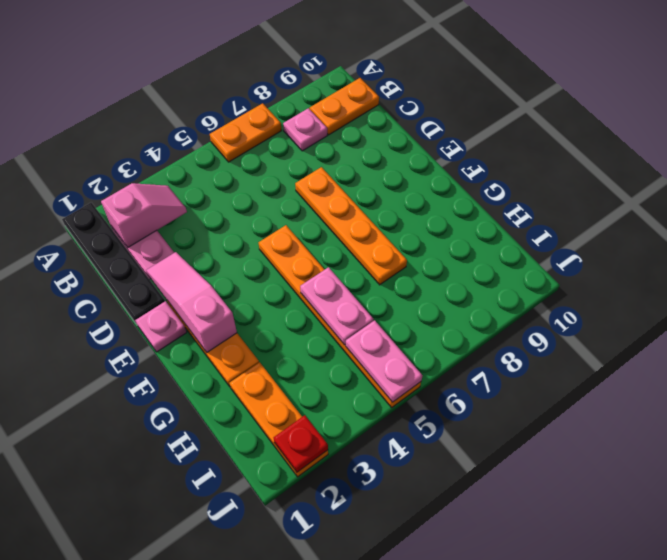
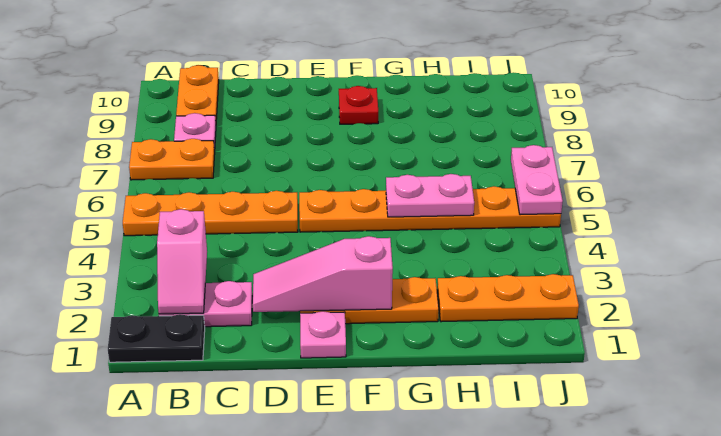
black 1x4 plate [62,203,165,323] -> black 1x2 plate [108,314,205,362]
orange 1x2 plate [210,103,282,162] -> orange 1x2 plate turned to [129,139,215,180]
pink 1x2 slope [101,183,187,247] -> pink 1x2 slope turned to [157,209,207,314]
orange 1x4 plate [295,167,407,285] -> orange 1x4 plate moved to [123,191,298,236]
pink 1x2 plate [346,320,422,402] -> pink 1x2 plate turned to [511,145,563,215]
red 1x1 plate [274,415,328,472] -> red 1x1 plate moved to [339,86,378,124]

